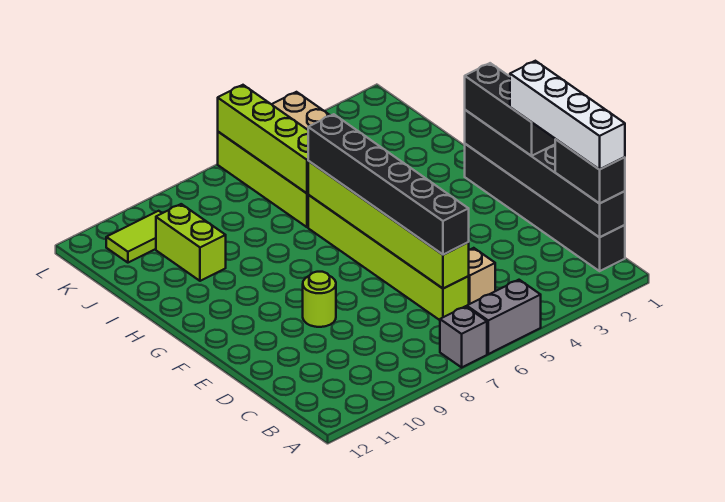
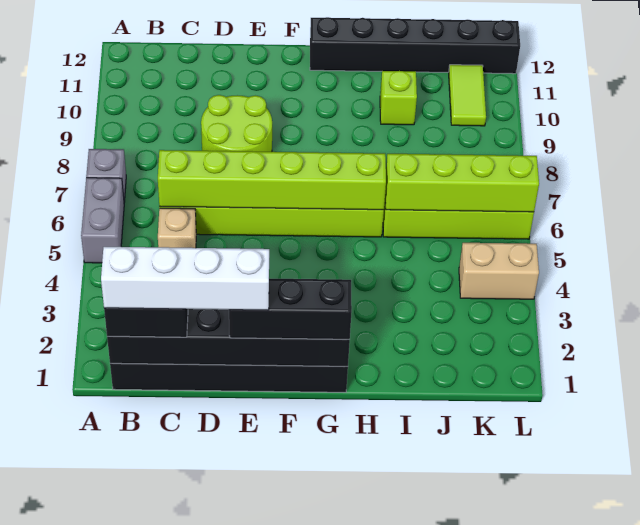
black 1x6 brick [308,114,469,255] -> black 1x6 brick moved to [310,17,520,74]
lime 1x1 round brick [303,272,336,327] -> lime 2x2 round brick [201,95,272,152]
lime 1x2 brick [156,204,226,281] -> lime 1x1 brick [380,71,417,125]

